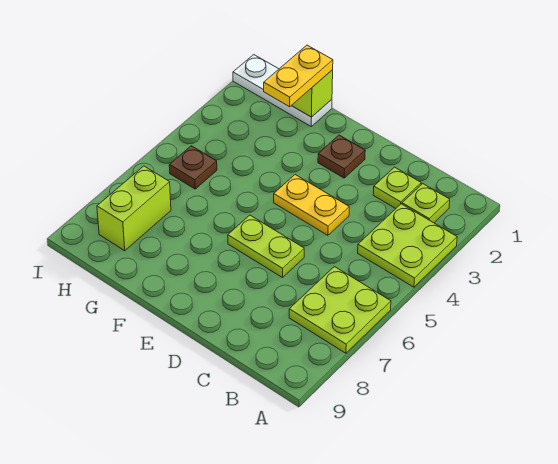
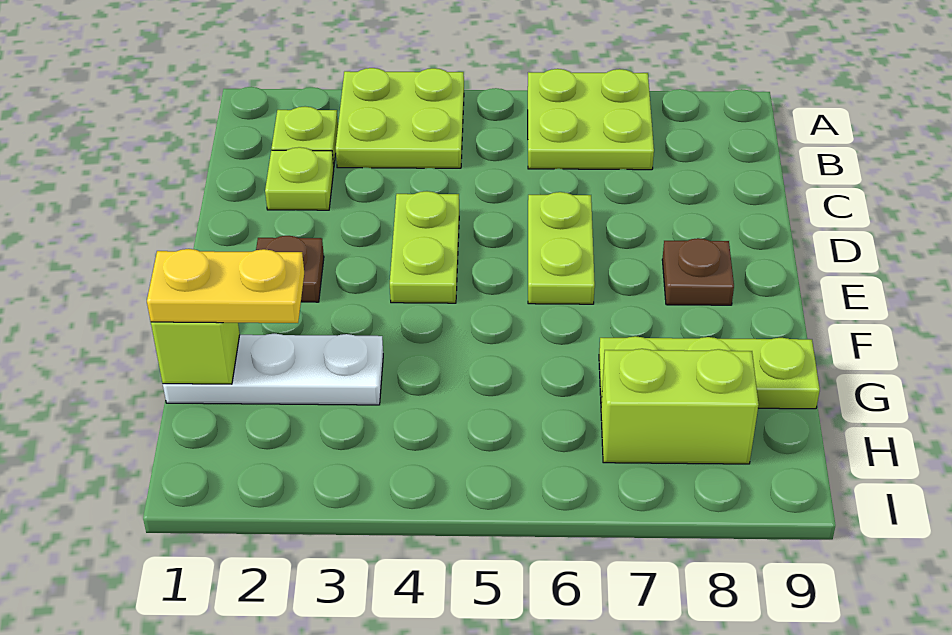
yellow 1x2 plate [274,175,349,235] -> lime 1x2 plate [390,191,459,303]
white 1x3 plate [233,55,332,126] -> white 1x3 plate turned to [163,334,383,405]
none -> lime 1x3 plate [599,336,820,409]
brown 1x1 plate [169,146,217,189] -> brown 1x1 plate moved to [662,238,734,305]

